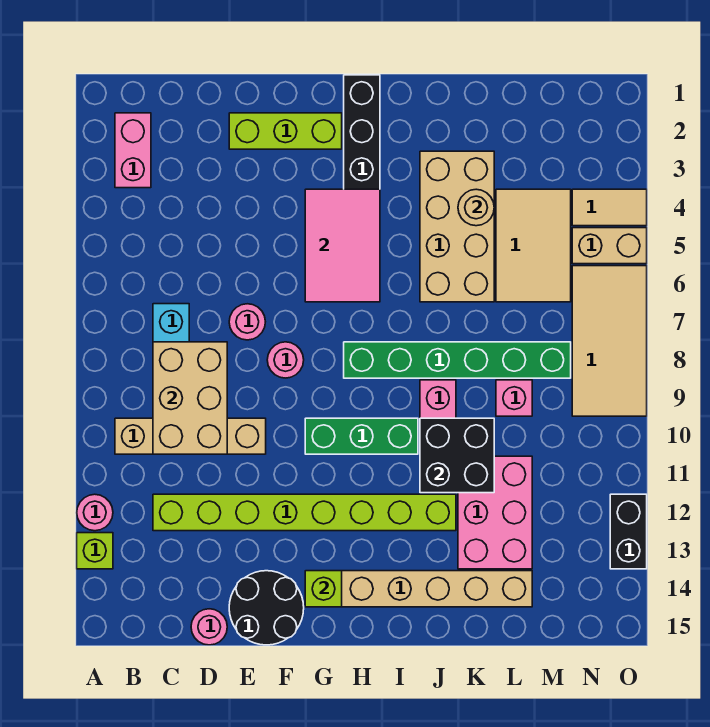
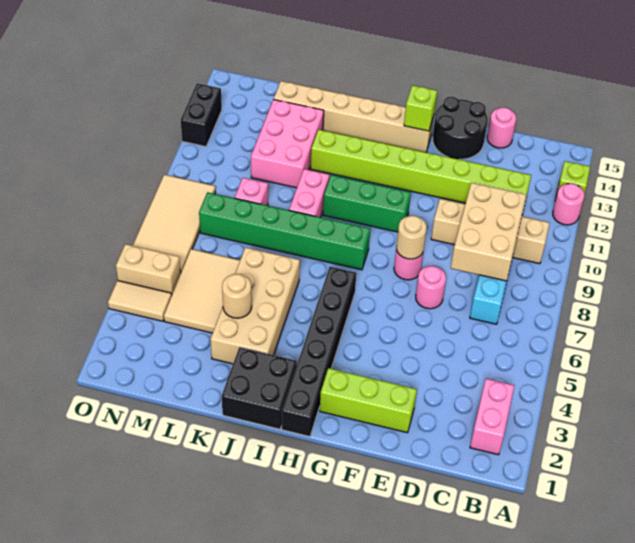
none -> tan 1x1 round brick [396,216,427,259]
pink 2x3 tile [305,189,380,302] -> none
black 2x2 brick [420,418,494,493] -> black 2x2 brick moved to [222,347,297,429]

